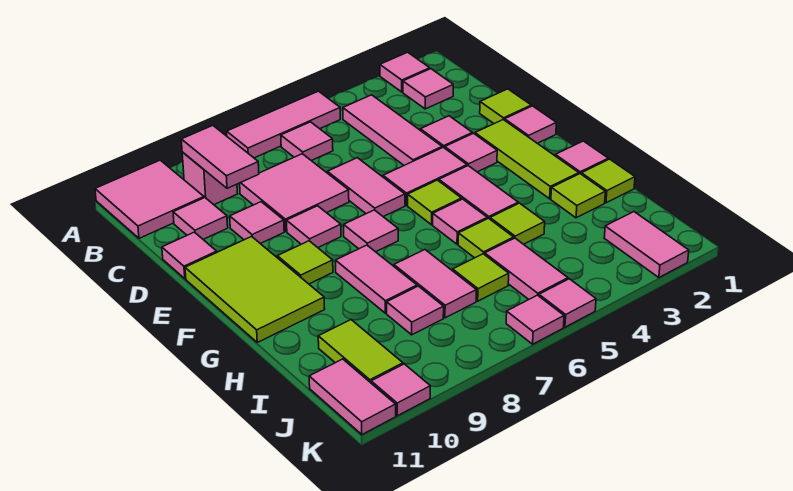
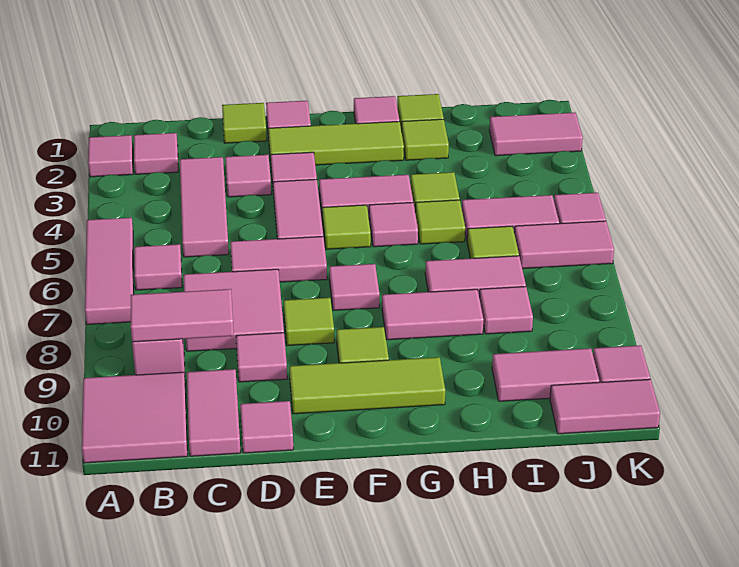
pink 1x3 tile [343,95,442,165] -> pink 1x3 tile turned to [180,157,229,257]
pink 1x1 tile [173,198,228,239] -> pink 1x2 tile [187,369,241,456]
pink 1x1 tile [287,206,341,247] -> lime 1x1 tile [284,298,334,346]
lime 2x3 tile [185,237,325,342] -> lime 1x3 tile [289,357,445,414]
lime 1x2 tile [318,320,403,383] -> pink 1x2 tile [492,348,599,401]
pink 1x1 tile [506,295,564,344] -> pink 1x2 tile [514,221,614,269]

